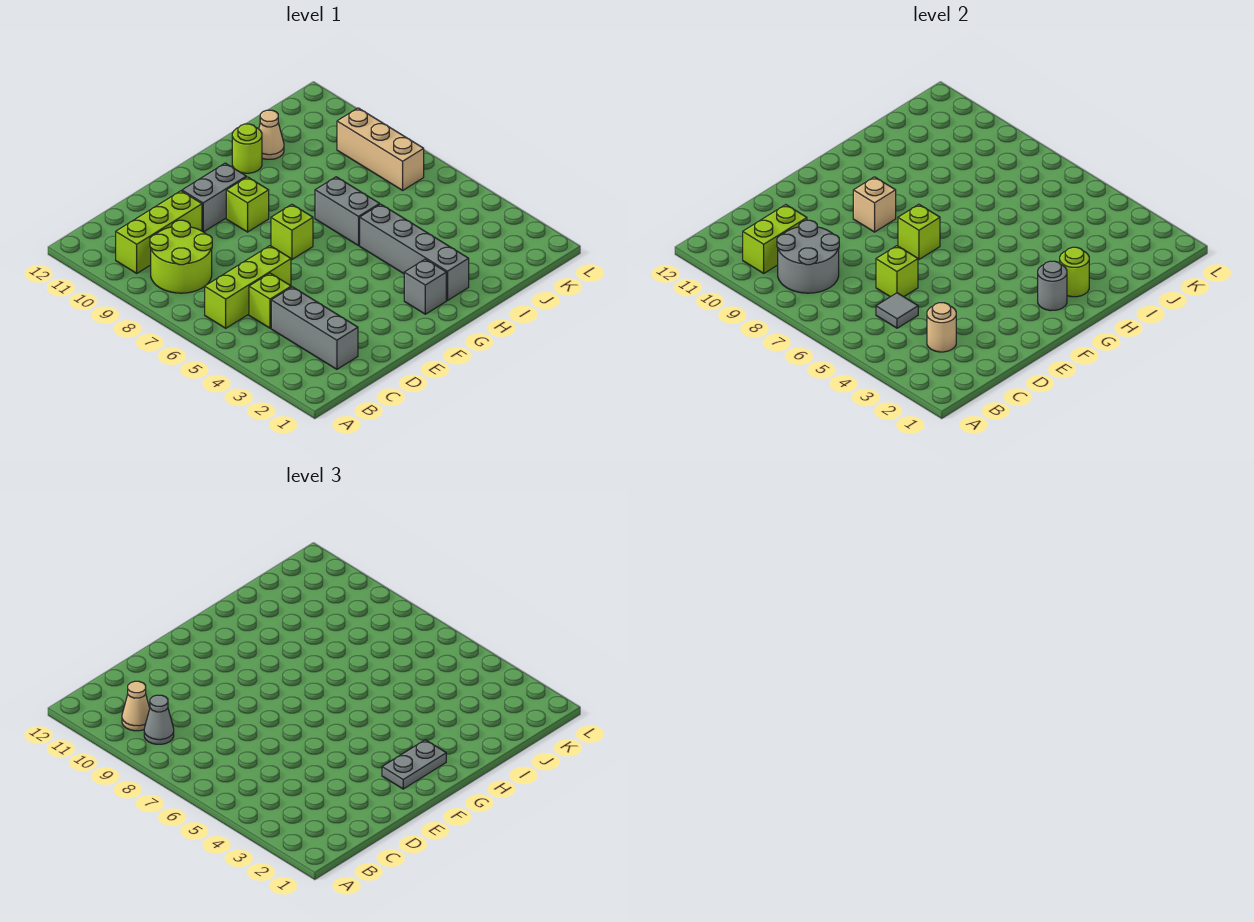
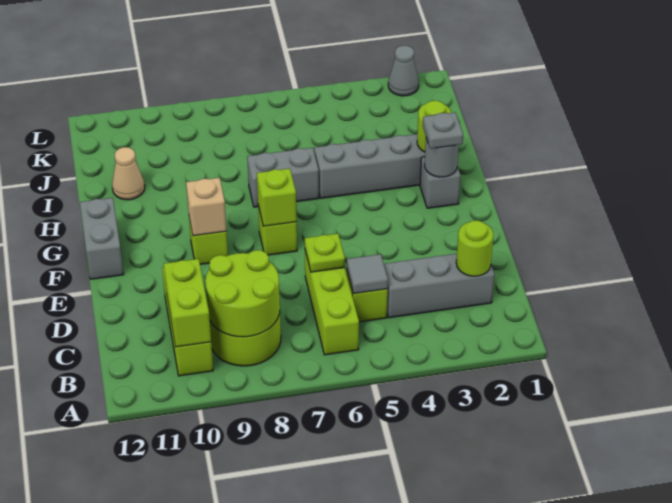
grey 2x2 round brick [777,220,839,293] -> lime 2x2 round brick [205,250,280,337]
grey 1x1 cone [144,695,174,744] -> grey 1x1 cone moved to [388,46,419,96]
tan 1x1 cone [122,681,150,731] -> none
tan 1x1 round brick [927,303,956,352] -> none
lime 1x1 brick [876,246,918,297] -> lime 1x1 plate [305,234,345,272]
grey 1x2 brick [182,163,246,232] -> grey 1x2 brick moved to [80,198,124,279]
grey 1x2 plate [382,740,446,789] -> grey 1x1 plate [423,112,463,149]
lime 1x1 round brick [232,124,262,173] -> lime 1x1 round brick moved to [456,221,493,276]
tan 1x3 brick [337,108,424,190] -> none

